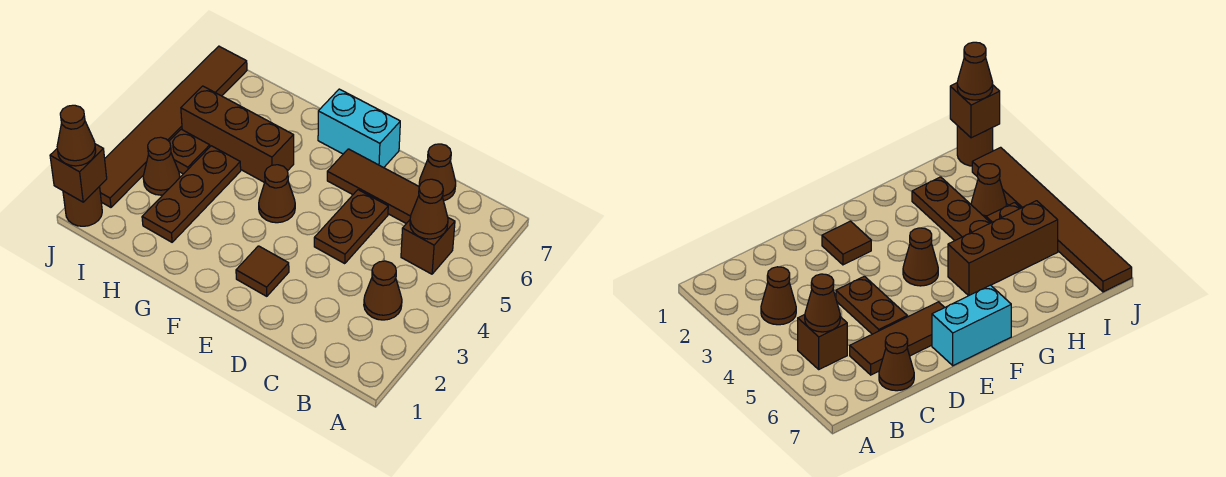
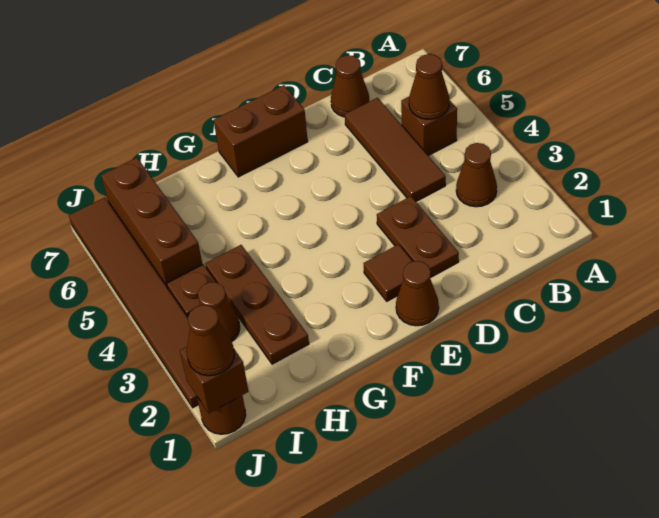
brown 1x3 tile [327,149,419,224] -> brown 1x3 tile turned to [345,98,446,201]
brown 1x2 plate [314,190,388,264] -> brown 1x2 plate moved to [377,196,459,277]
cyan 1x2 brick [318,89,400,168] -> brown 1x2 brick [214,85,308,177]
brown 1x1 cone [259,165,295,223] -> brown 1x1 cone moved to [396,261,439,326]
brown 1x3 brick [181,86,294,183] -> brown 1x3 brick turned to [101,158,203,288]

